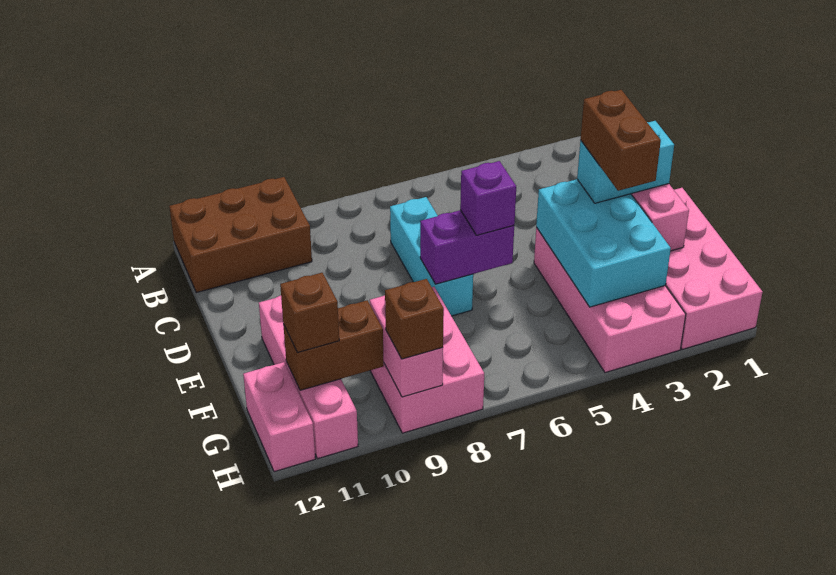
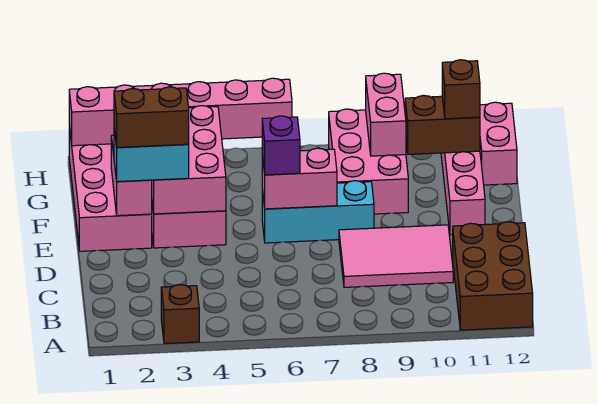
brown 2x3 brick [169,177,312,293] -> brown 2x3 brick turned to [453,222,533,330]
cyan 1x3 brick [390,197,473,316] -> cyan 1x3 brick turned to [262,181,374,243]
none -> pink 2x3 tile [339,225,453,287]
cyan 2x3 brick [536,179,671,307] -> pink 2x3 brick [152,106,226,214]
brown 1x2 brick [580,90,661,191] -> brown 1x2 brick turned to [114,87,189,148]
purple 1x2 brick [420,210,514,284] -> pink 1x2 brick [262,148,337,209]
none -> pink 1x6 brick [69,78,292,146]
brown 1x1 brick [385,279,444,359] -> brown 1x1 brick moved to [161,285,199,344]

